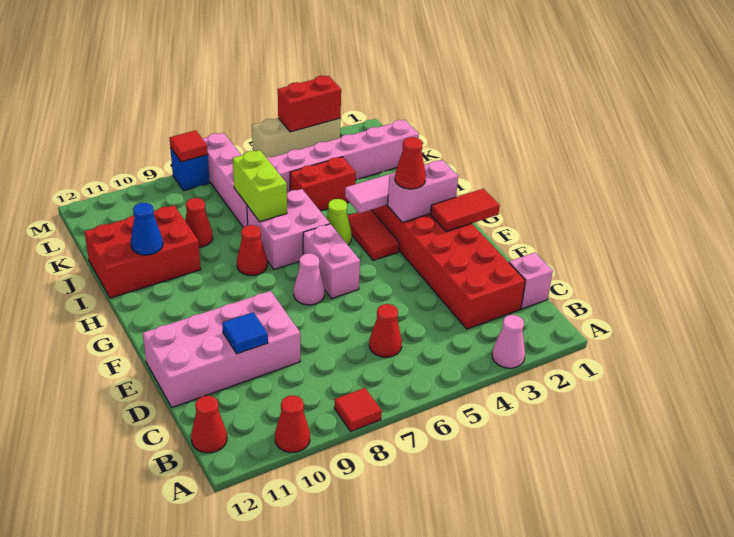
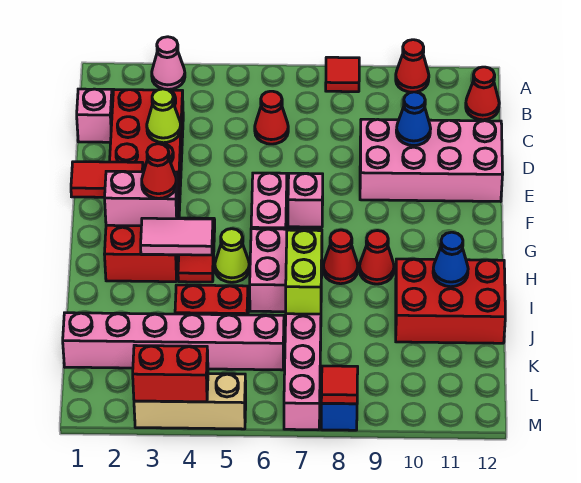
none -> lime 1x1 cone [147,89,181,143]
blue 1x1 tile [222,312,268,354] -> blue 1x1 cone [396,92,431,146]
pink 1x1 cone [294,253,325,305] -> pink 1x1 brick [288,173,323,227]
red 1x1 cone [185,198,213,247] -> red 1x1 cone moved to [359,231,394,284]

